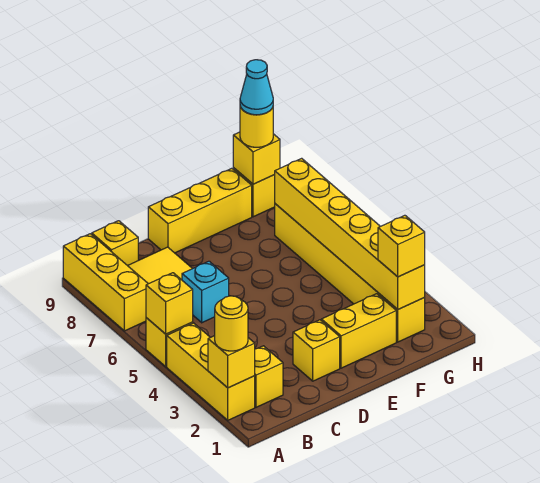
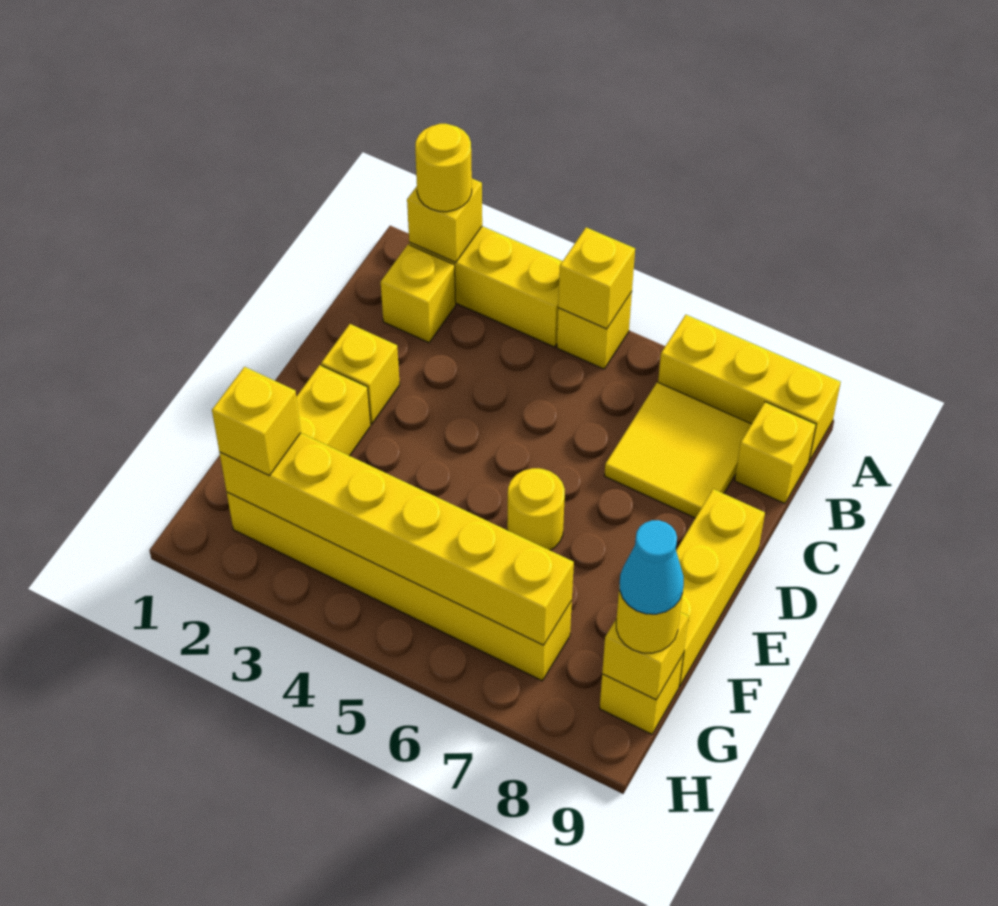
cyan 1x1 brick [182,261,229,323] -> none
none -> yellow 1x1 round brick [507,468,565,550]

